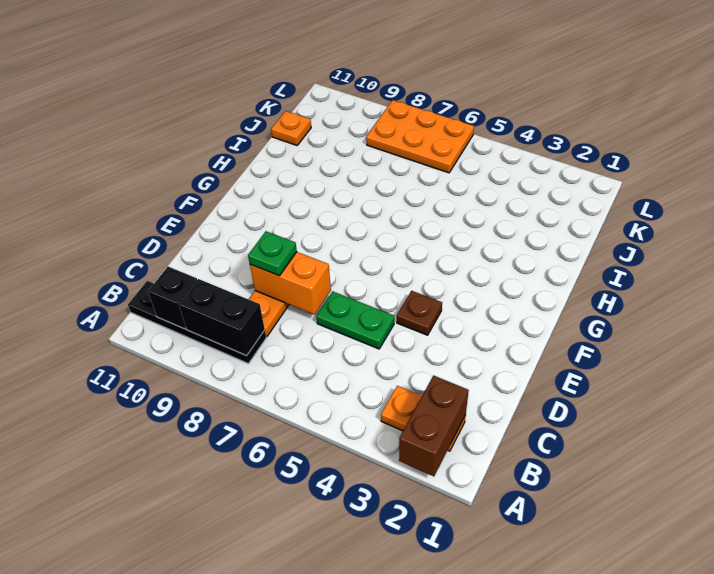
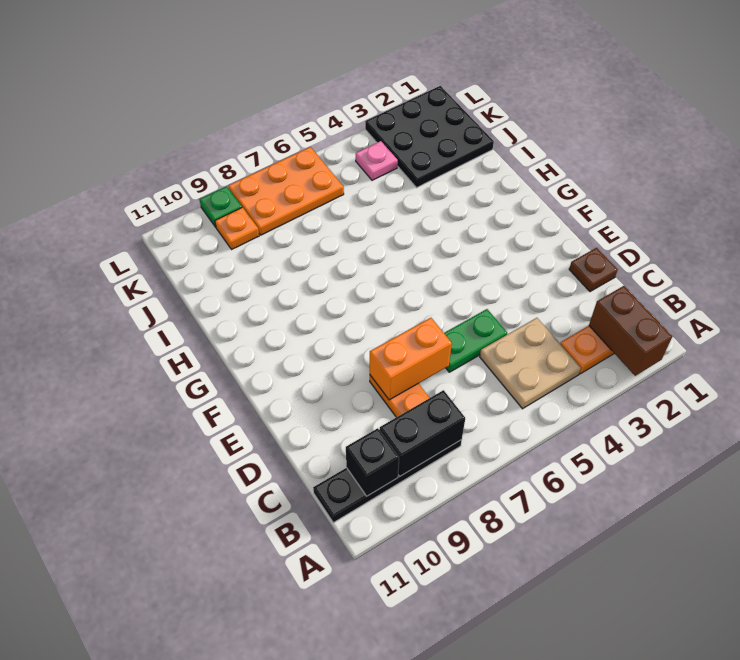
none -> tan 2x2 plate [480,318,581,409]
green 1x1 plate [248,231,297,276] -> green 1x1 plate moved to [199,186,242,227]
brown 1x1 plate [397,291,442,335] -> brown 1x1 plate moved to [569,248,618,292]
none -> black 3x3 plate [365,86,494,188]
orange 1x1 plate [271,111,311,145] -> orange 1x1 plate moved to [215,207,259,249]
none -> pink 1x1 plate [356,141,398,180]

